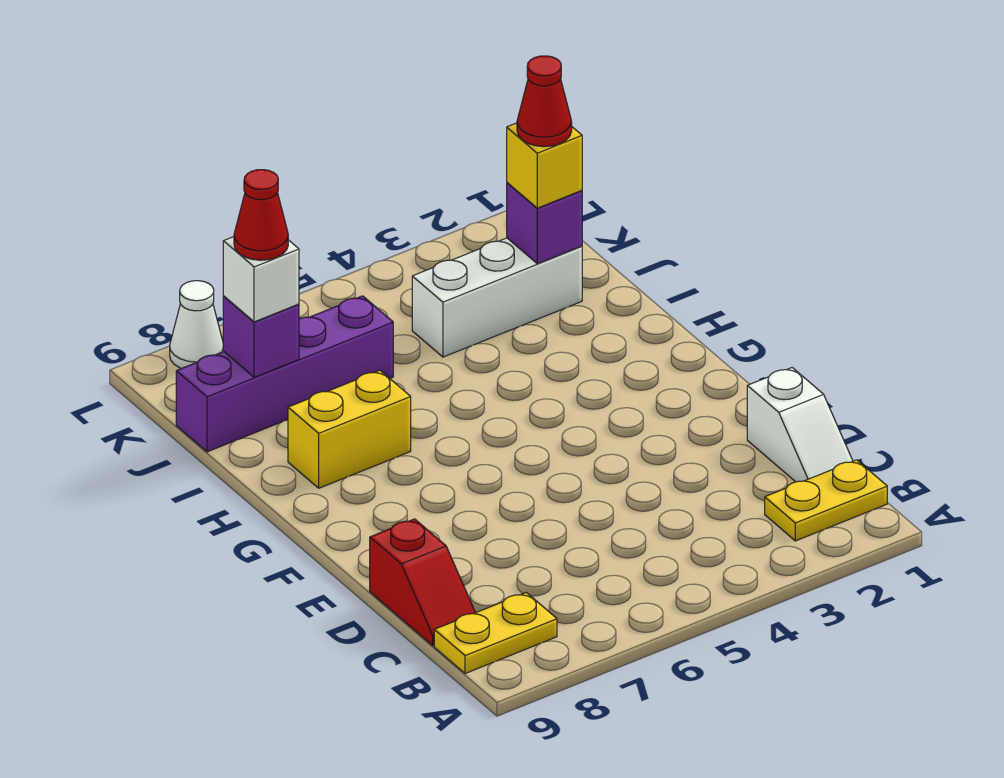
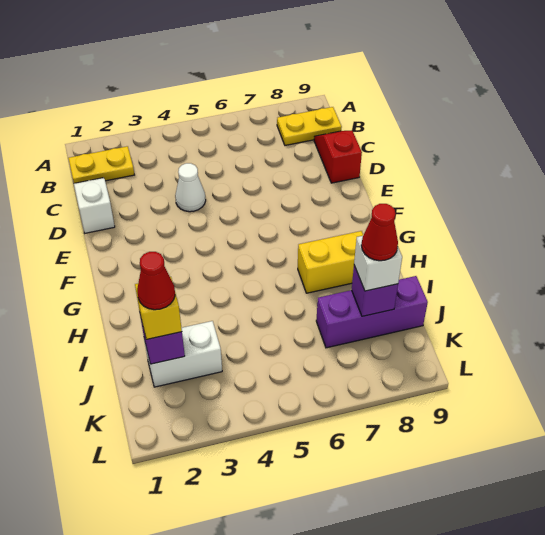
white 1x3 brick [412,238,582,357] -> white 1x2 brick [144,321,222,387]
purple 1x4 brick [176,296,393,452] -> purple 1x3 brick [316,276,428,348]
white 1x1 cone [170,281,224,369] -> white 1x1 cone moved to [175,163,206,212]

